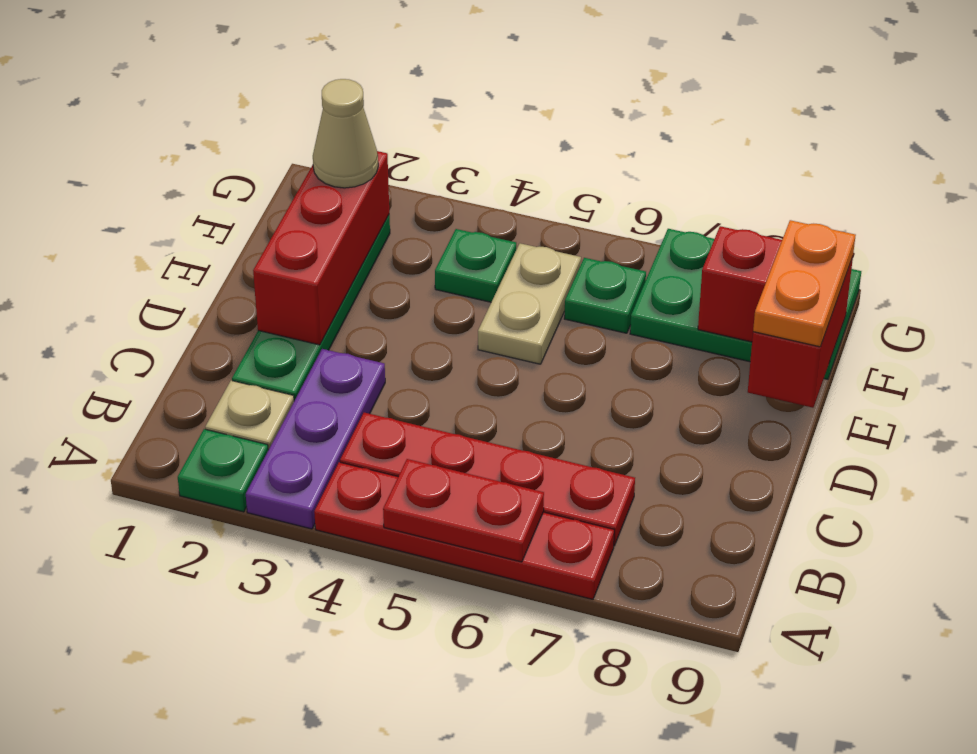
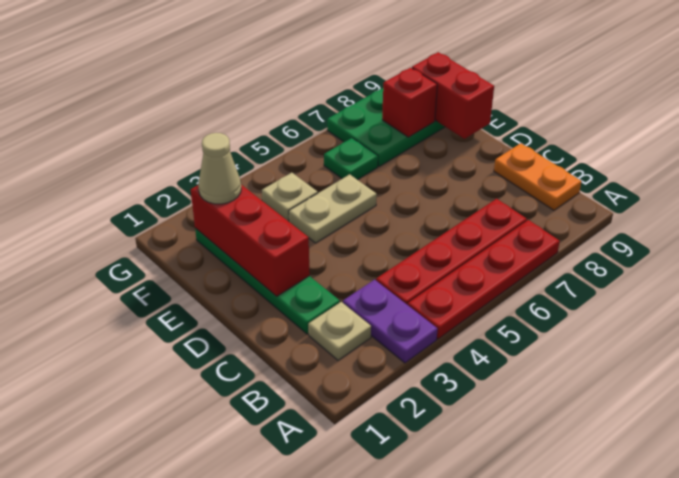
green 1x1 plate [178,429,268,512] -> none
purple 1x3 plate [246,349,385,529] -> purple 1x2 plate [343,280,438,363]
red 1x2 plate [383,459,544,562] -> none
tan 1x2 plate [478,243,581,364] -> tan 1x2 plate turned to [289,174,377,243]
orange 1x2 plate [753,220,856,347] -> orange 1x2 plate moved to [494,143,582,210]
green 1x1 plate [435,229,516,302] -> tan 1x1 plate [262,172,318,221]

